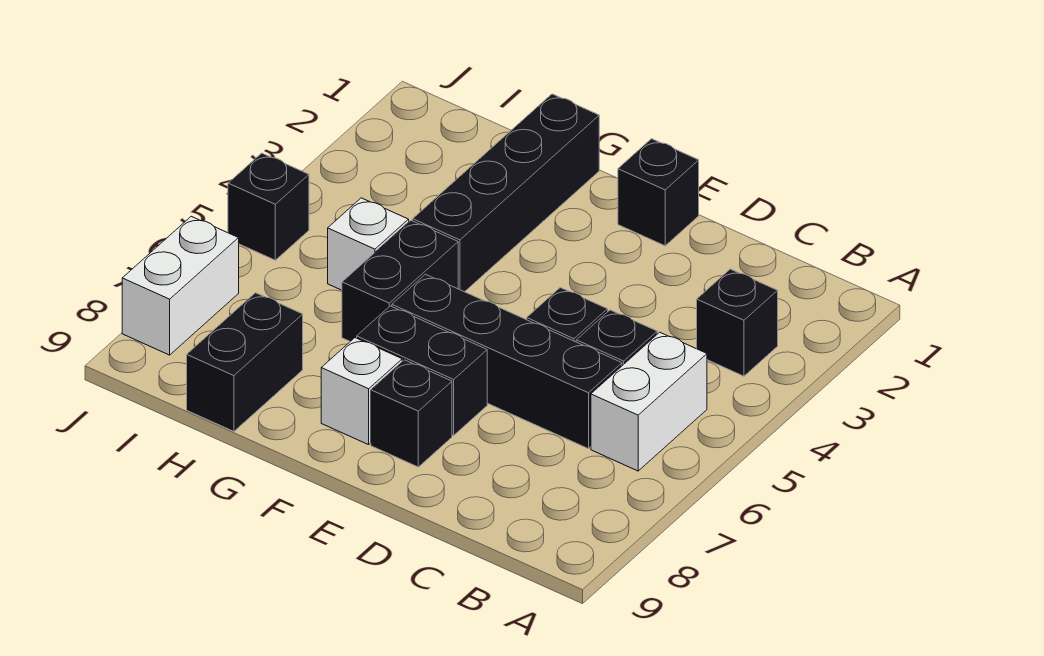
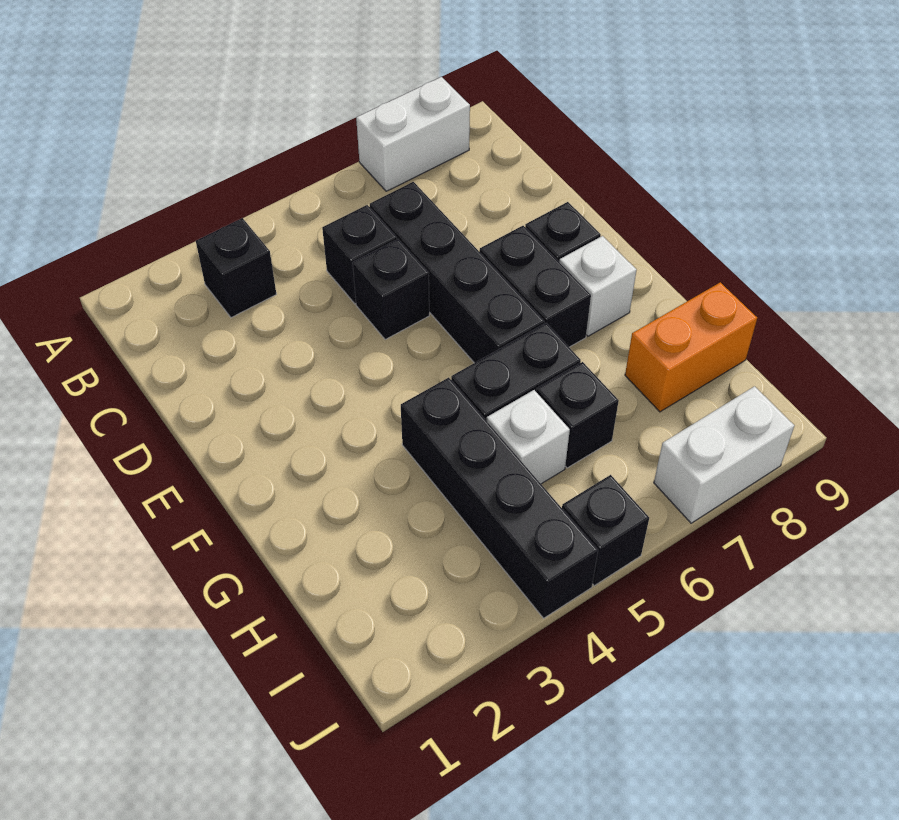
white 1x2 brick [591,332,707,471] -> white 1x2 brick moved to [356,77,470,191]
black 1x1 brick [618,139,699,246] -> black 1x1 brick moved to [536,362,619,468]
black 1x4 brick [413,94,599,292] -> black 1x4 brick turned to [401,378,598,618]
black 1x2 brick [187,293,303,431] -> orange 1x2 brick [625,282,757,412]

